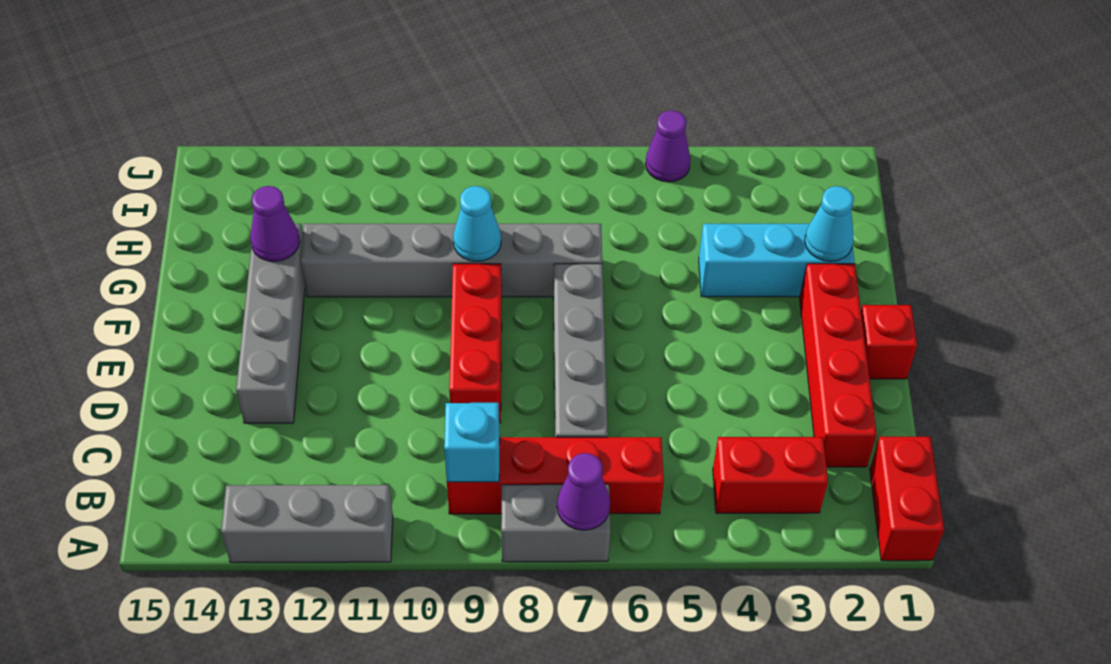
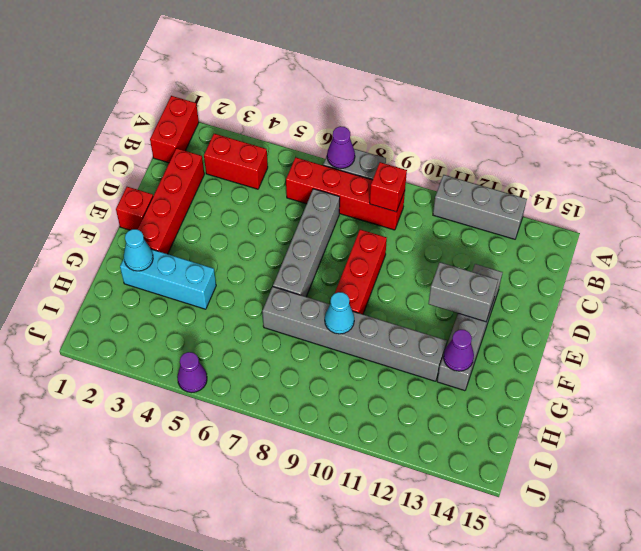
cyan 1x1 brick [444,403,500,482] -> red 1x1 brick [370,162,407,212]
none -> grey 1x2 brick [428,262,498,322]

